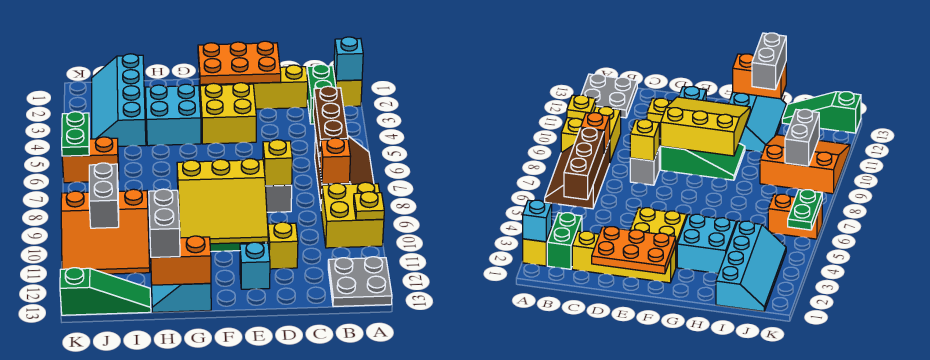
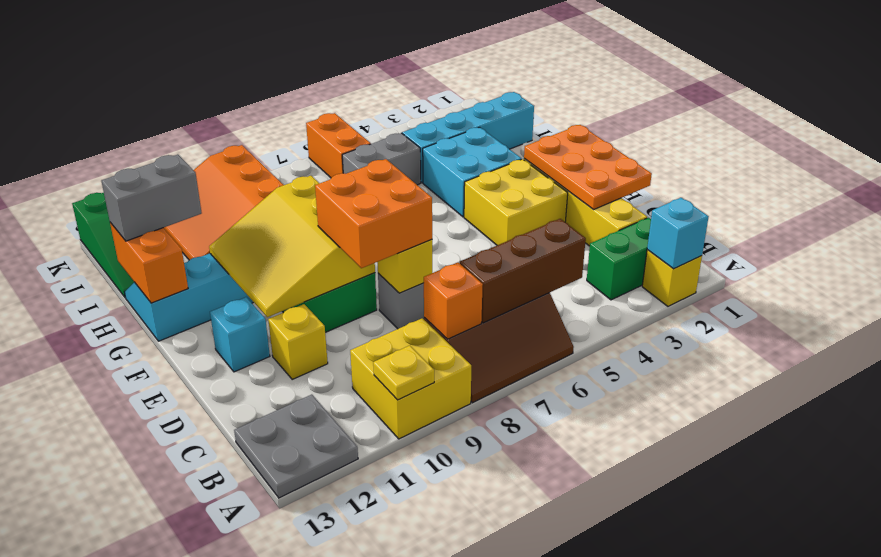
none -> orange 2x2 brick [315,159,432,268]
grey 1x2 brick [89,163,119,228] -> grey 1x2 brick moved to [342,133,421,185]
green 1x2 plate [62,112,89,156] -> none

